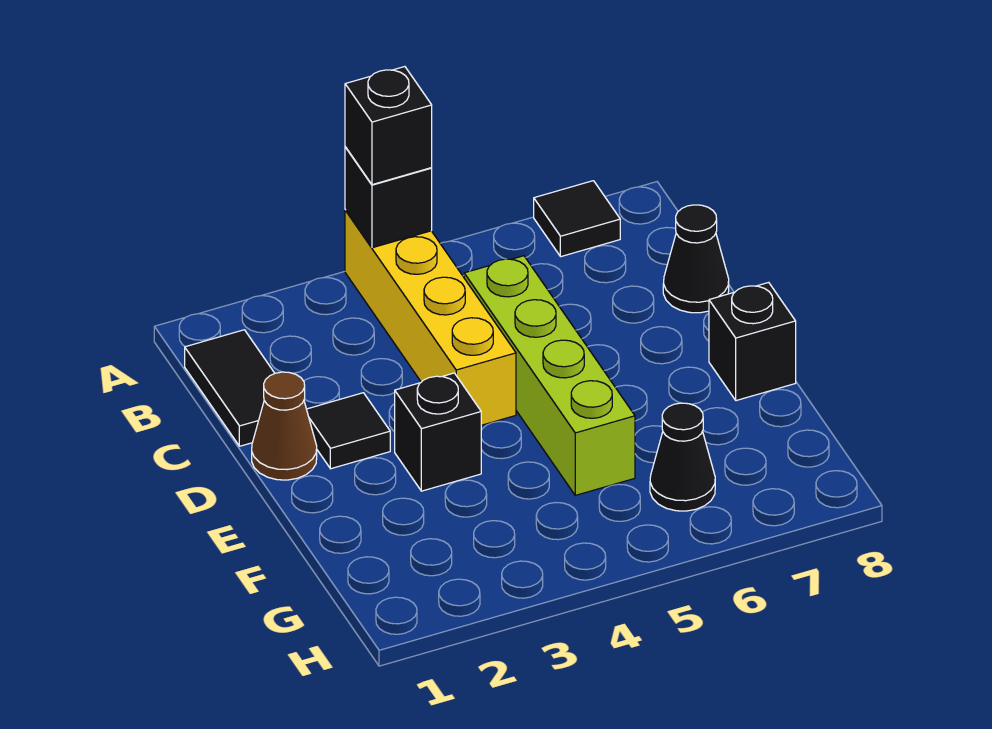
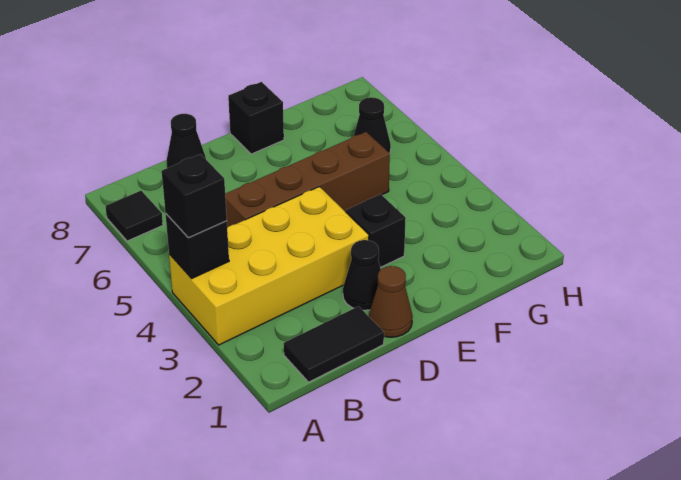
yellow 1x4 brick [345,210,516,425] -> yellow 2x4 brick [169,187,369,345]
lime 1x4 brick [464,256,635,495] -> brown 1x4 brick [225,132,390,228]
black 1x1 tile [307,393,390,469] -> black 1x1 cone [343,240,381,310]

